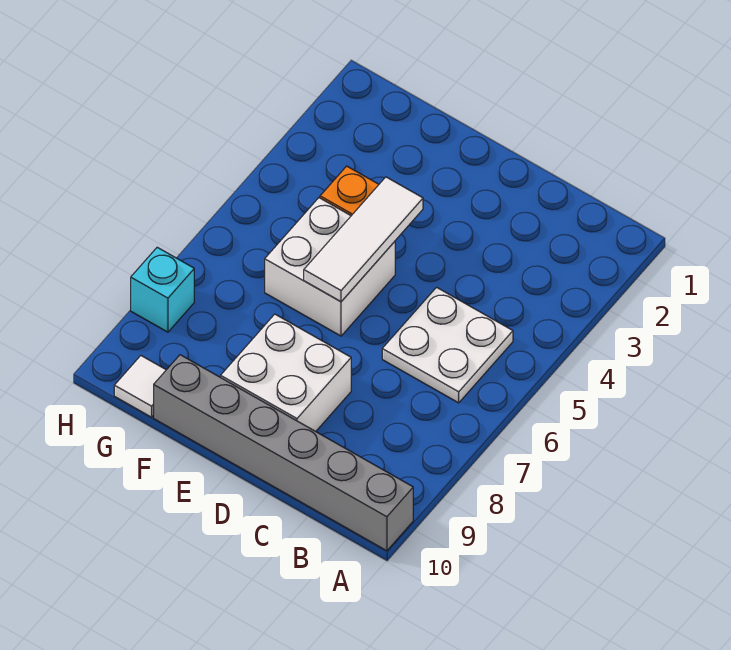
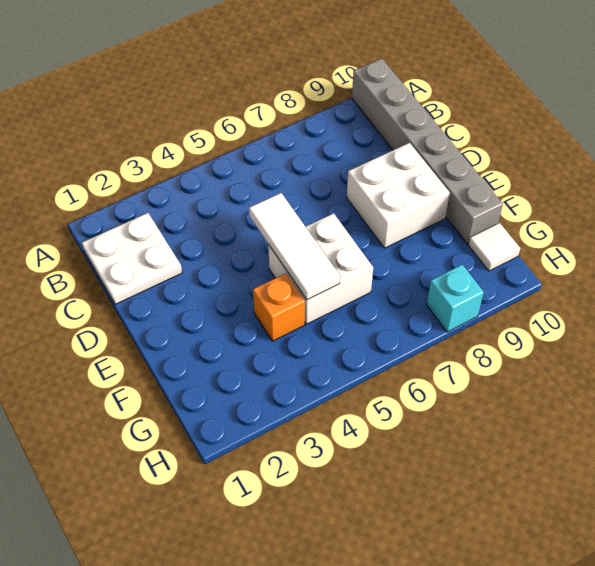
white 2x2 plate [382,287,513,403] -> white 2x2 plate moved to [82,213,182,304]
white 1x3 tile [304,177,423,302] -> white 1x3 tile turned to [249,193,340,300]

